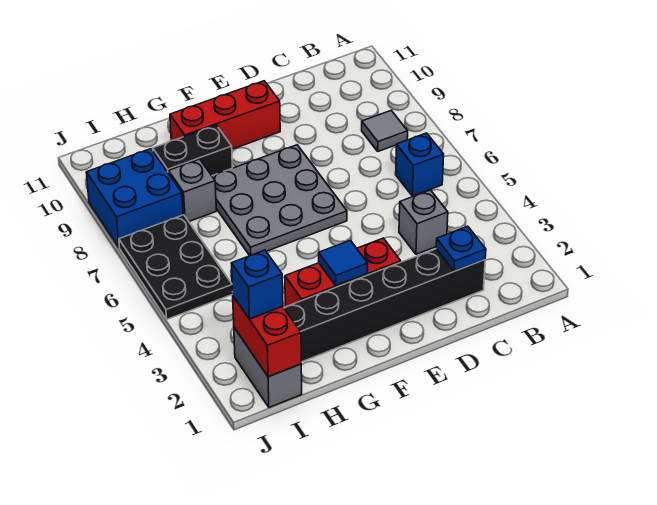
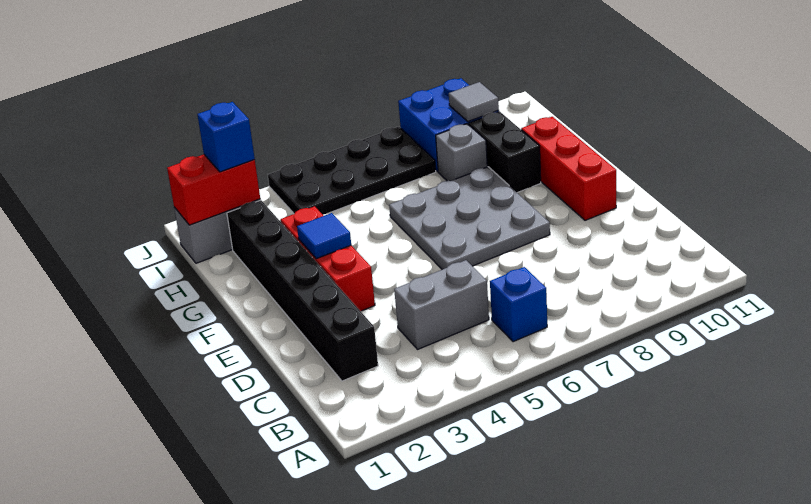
grey 1x1 tile [362,111,408,151] -> grey 1x1 tile moved to [449,82,499,122]
blue 1x1 plate [436,226,486,271] -> none
grey 1x1 brick [399,190,448,254] -> grey 1x2 brick [394,260,489,349]
black 2x3 plate [119,215,233,319] -> black 2x4 plate [268,127,436,215]

